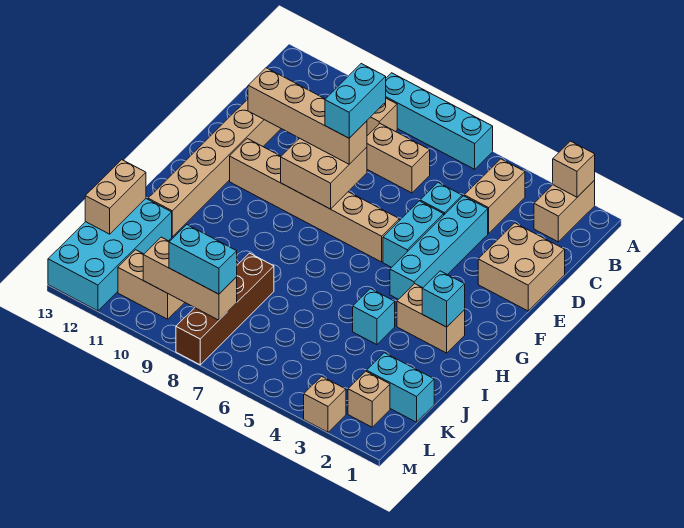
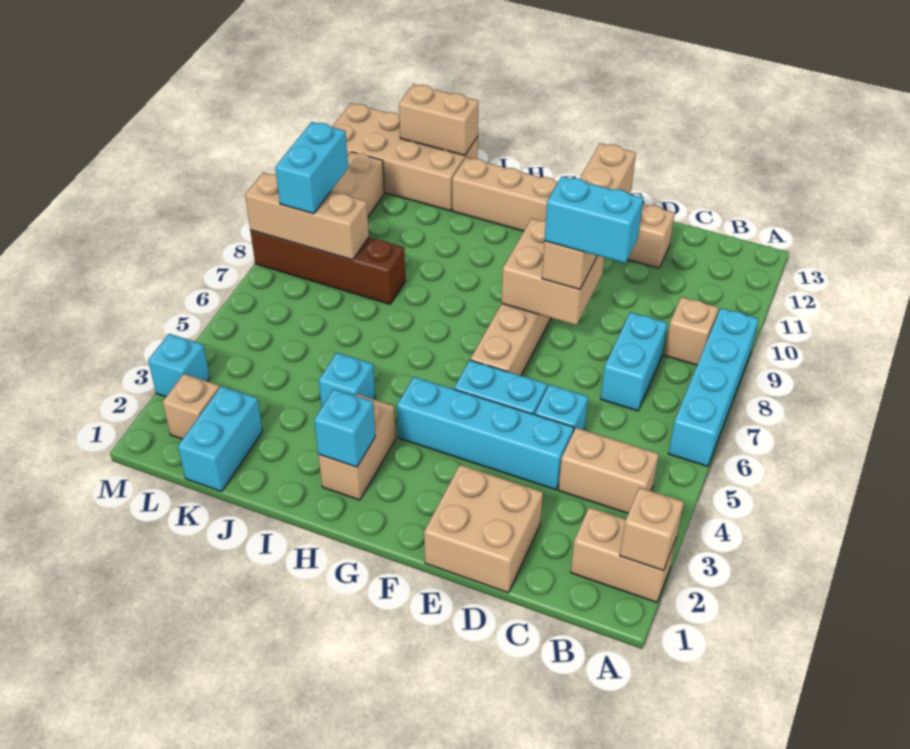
tan 1x2 brick [367,124,430,193] -> cyan 1x2 brick [601,312,667,411]
cyan 2x4 brick [48,199,172,311] -> tan 2x4 brick [332,103,478,211]
tan 1x3 brick [143,237,237,320] -> tan 1x3 brick turned to [245,173,369,260]
tan 1x1 brick [304,376,346,432] -> cyan 1x1 brick [148,334,210,397]

